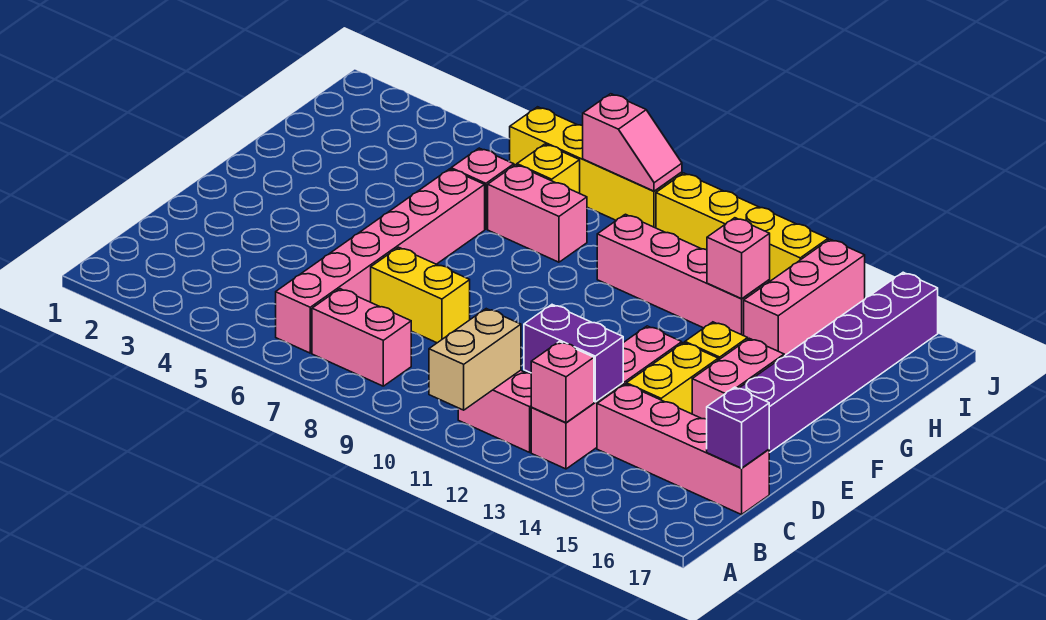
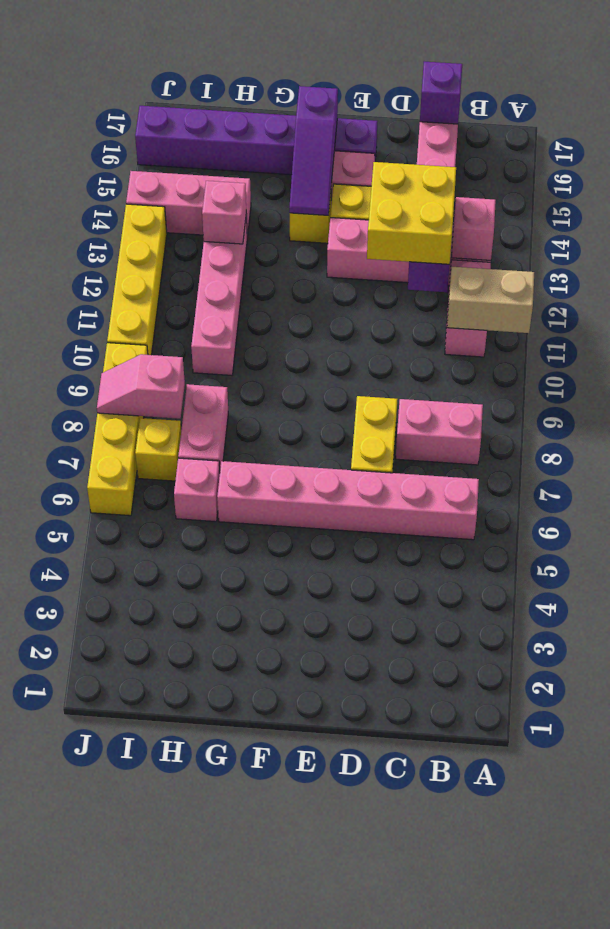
pink 1x2 brick [312,289,411,386] -> pink 1x2 brick turned to [396,399,483,465]
none -> yellow 2x2 brick [367,162,456,264]
none -> purple 1x3 slope [289,86,338,215]
pink 1x2 slope [583,94,682,191] -> pink 1x2 slope turned to [97,354,185,419]

